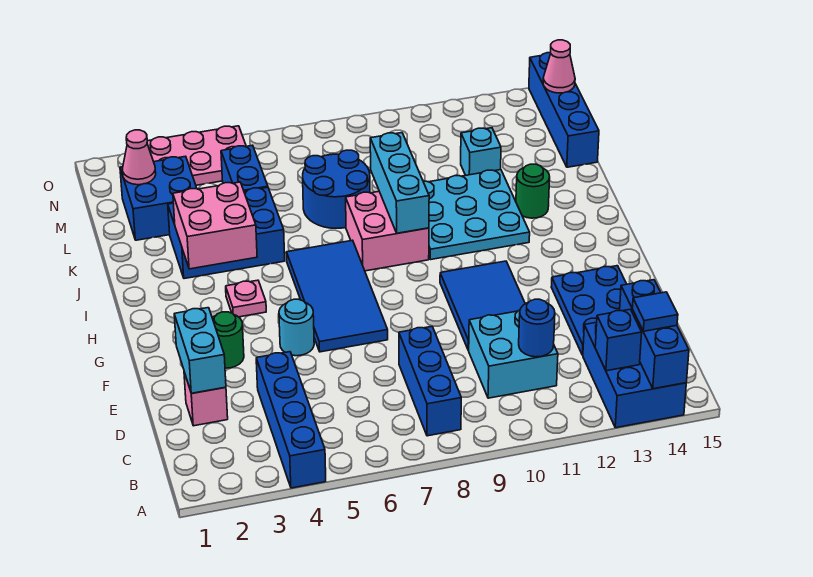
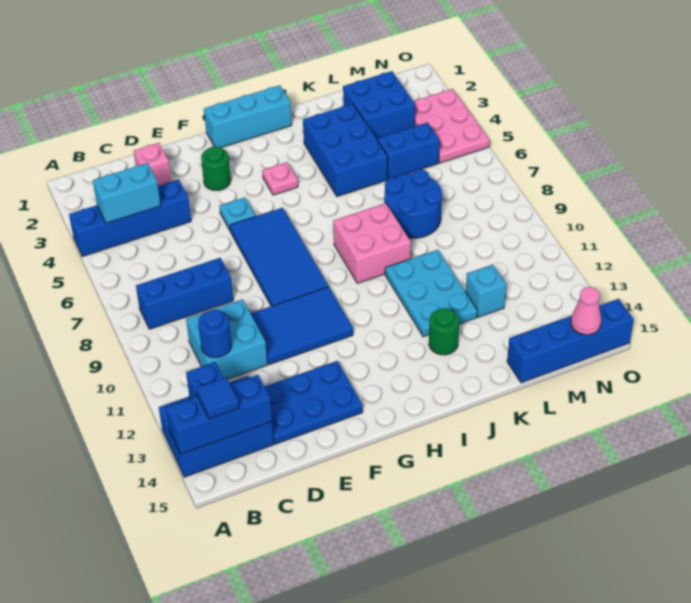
cyan 1x2 brick [174,308,226,393] -> cyan 1x2 brick moved to [93,163,161,223]
cyan 1x1 round brick [279,299,314,356] -> cyan 1x1 plate [219,197,255,230]
blue 2x4 tile [286,240,388,352] -> blue 2x4 tile turned to [230,208,328,306]
pink 2x2 brick [173,182,257,269] -> none
cyan 1x3 brick [370,133,429,233] -> cyan 1x3 brick moved to [204,85,291,148]
cyan 3x3 plate [423,170,530,259] -> cyan 2x3 plate [385,250,477,337]
pink 1x1 cone [123,130,156,185] -> none

